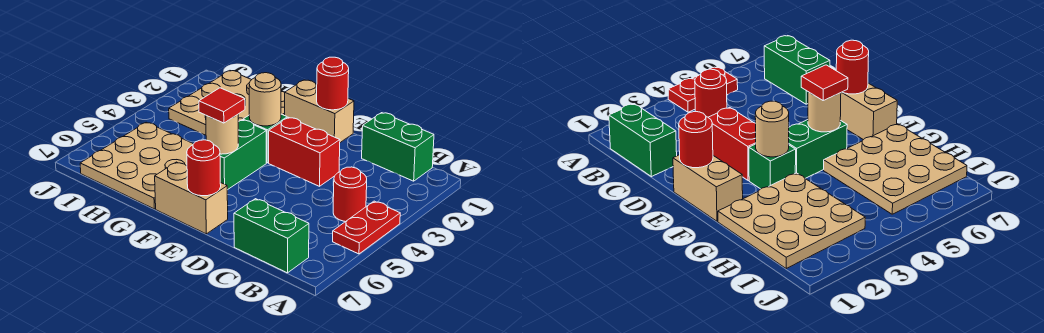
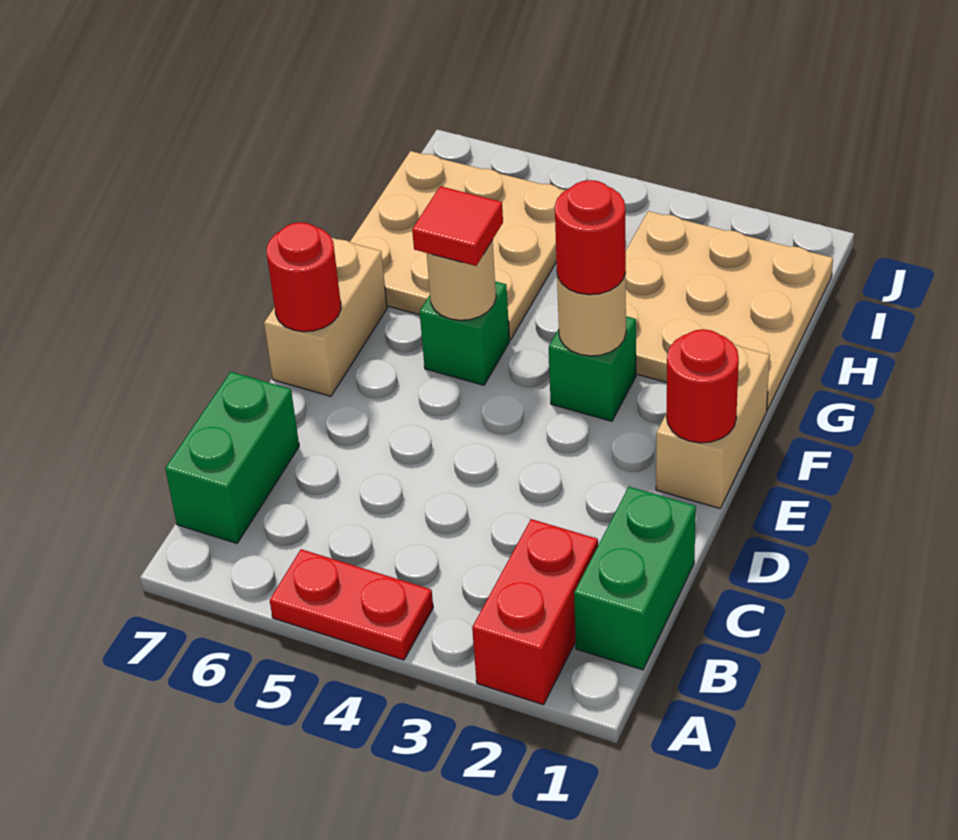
red 1x1 round brick [333,167,367,222] -> red 1x1 round brick moved to [555,180,626,295]
red 1x2 brick [269,117,340,186] -> red 1x2 brick moved to [472,519,598,705]
green 1x2 brick [220,120,266,190] -> green 1x1 brick [420,281,510,385]

